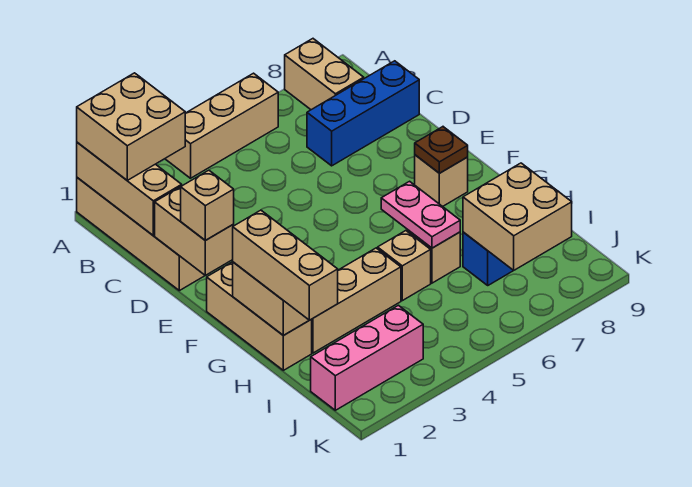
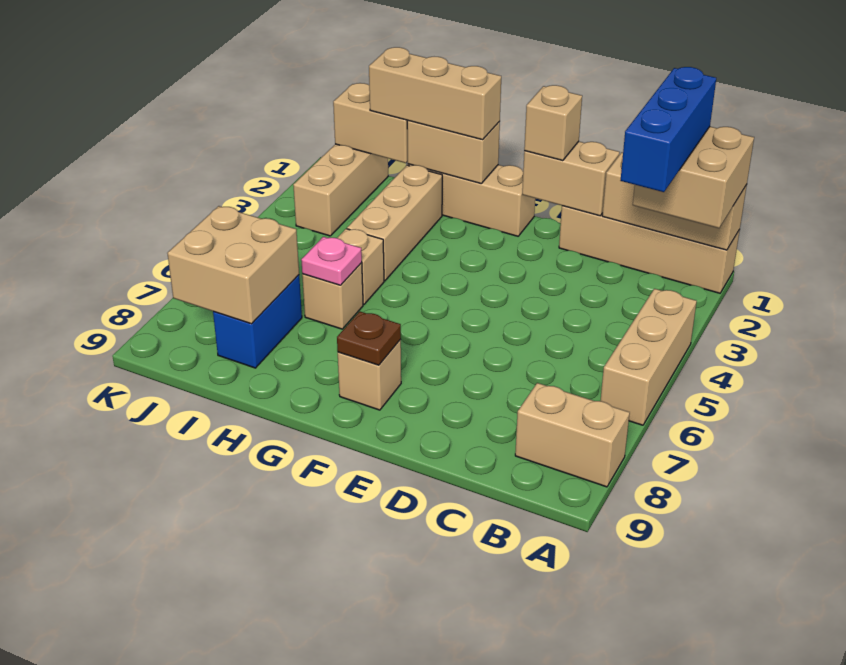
blue 1x3 brick [307,61,419,166] -> blue 1x3 brick moved to [620,67,716,192]
pink 1x2 plate [381,181,460,248] -> pink 1x1 plate [301,237,362,285]
none -> tan 1x2 brick [333,83,408,163]
pink 1x3 brick [311,305,423,410] -> tan 1x3 brick [293,144,388,236]

